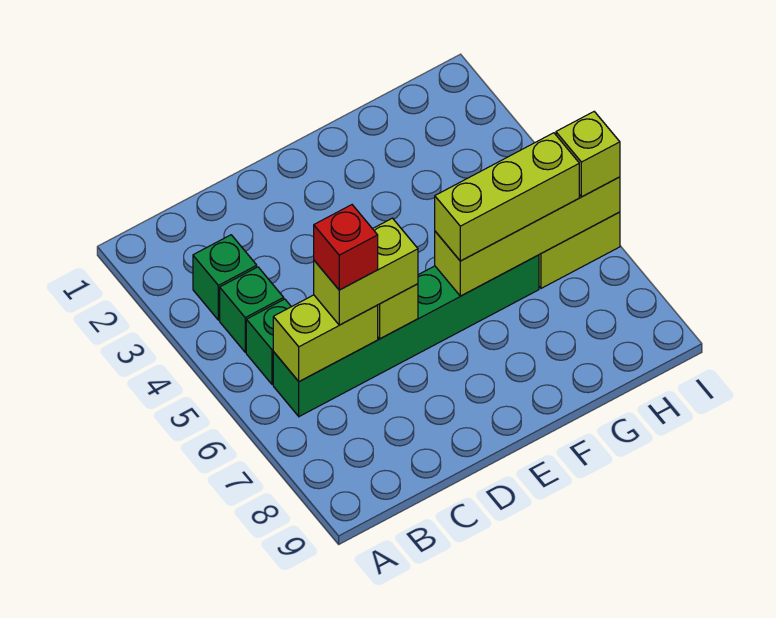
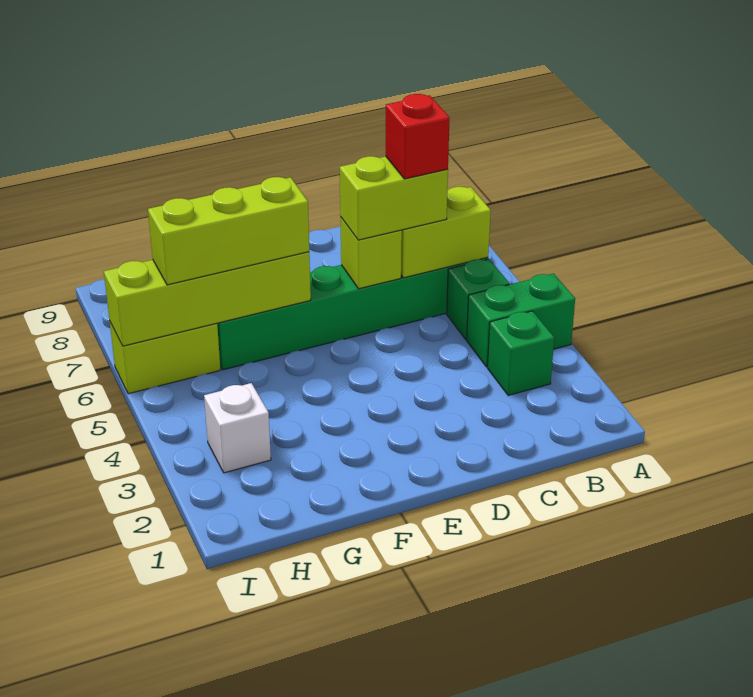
green 1x1 brick [220,267,284,352] -> green 1x2 brick [467,274,575,367]
none -> white 1x1 brick [204,383,271,473]
lime 1x1 brick [556,112,620,197] -> none

